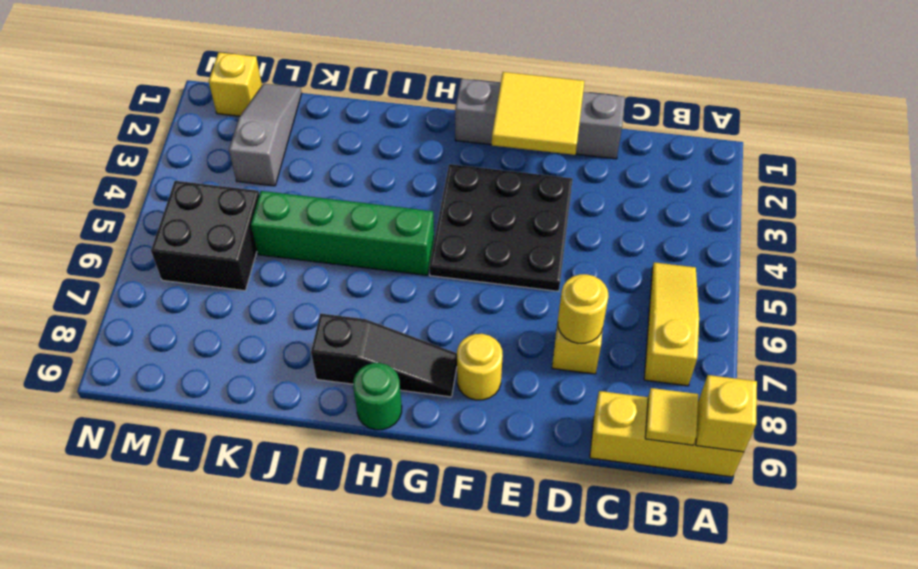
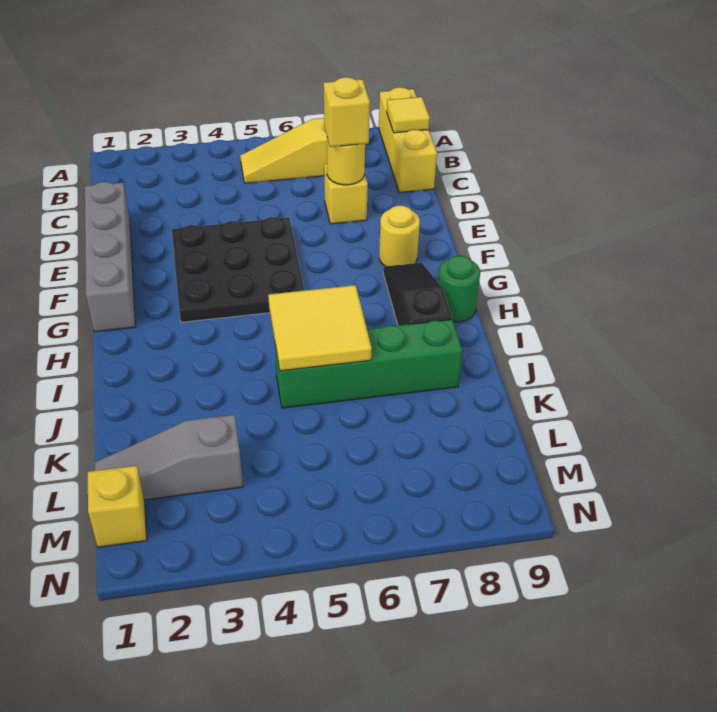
yellow 1x1 brick [696,375,757,452] -> yellow 1x1 brick moved to [324,77,370,147]
yellow 2x2 tile [492,72,585,155] -> yellow 2x2 tile moved to [268,285,372,371]
green 1x4 brick [251,191,434,275] -> green 1x4 brick turned to [275,320,463,408]
black 2x2 brick [151,181,259,291] -> none

